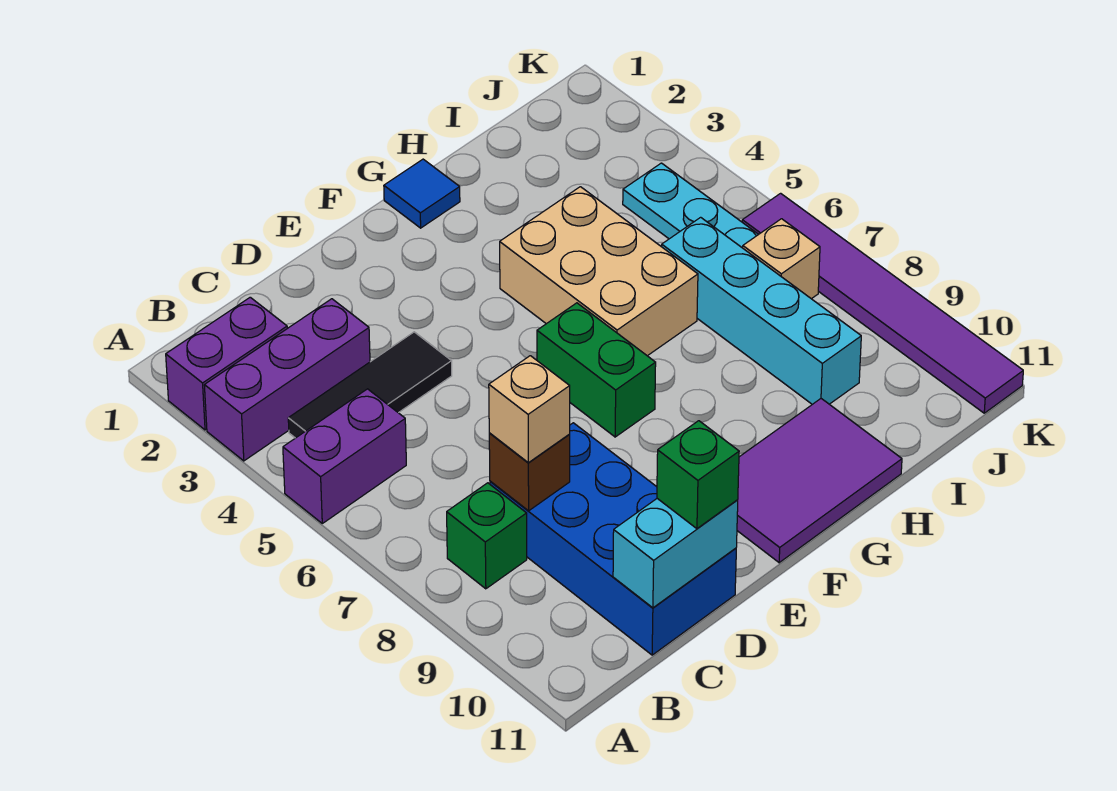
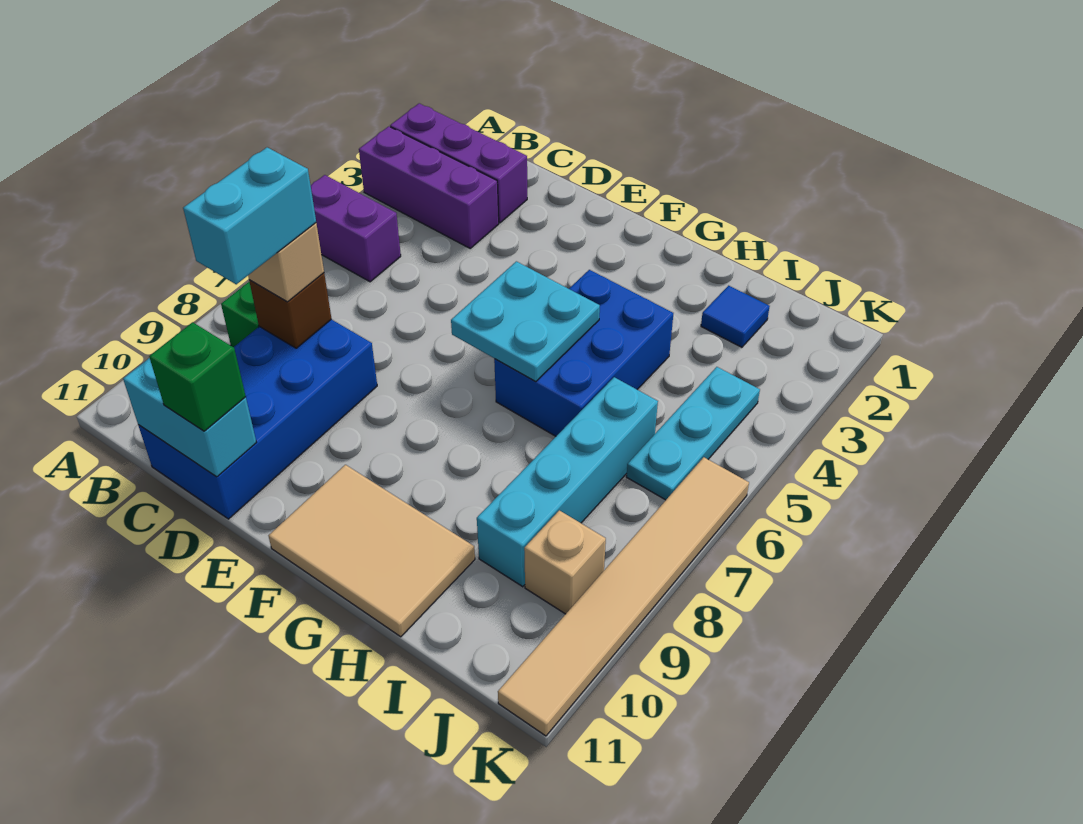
purple 1x2 brick [166,297,287,430] -> purple 1x3 brick [390,103,527,223]
black 1x3 tile [288,332,452,438] -> none
none -> cyan 1x2 brick [183,147,316,284]
none -> cyan 2x2 plate [451,261,600,382]
green 1x2 brick [537,303,656,437] -> none
purple 2x3 tile [737,399,902,563] -> tan 2x3 tile [269,465,475,637]
blue 1x1 tile [384,159,460,228] -> blue 1x1 tile moved to [701,286,770,347]
tan 2x3 brick [500,187,698,356] -> blue 2x3 brick [494,270,673,436]
tan 1x1 brick [743,219,820,299] -> tan 1x1 brick moved to [524,510,606,614]
purple 1x6 tile [742,193,1023,413] -> tan 1x6 tile [498,457,749,736]

